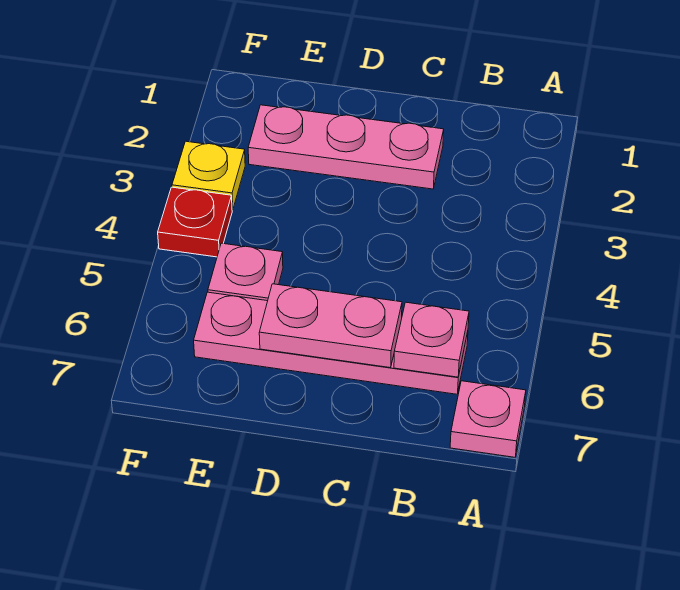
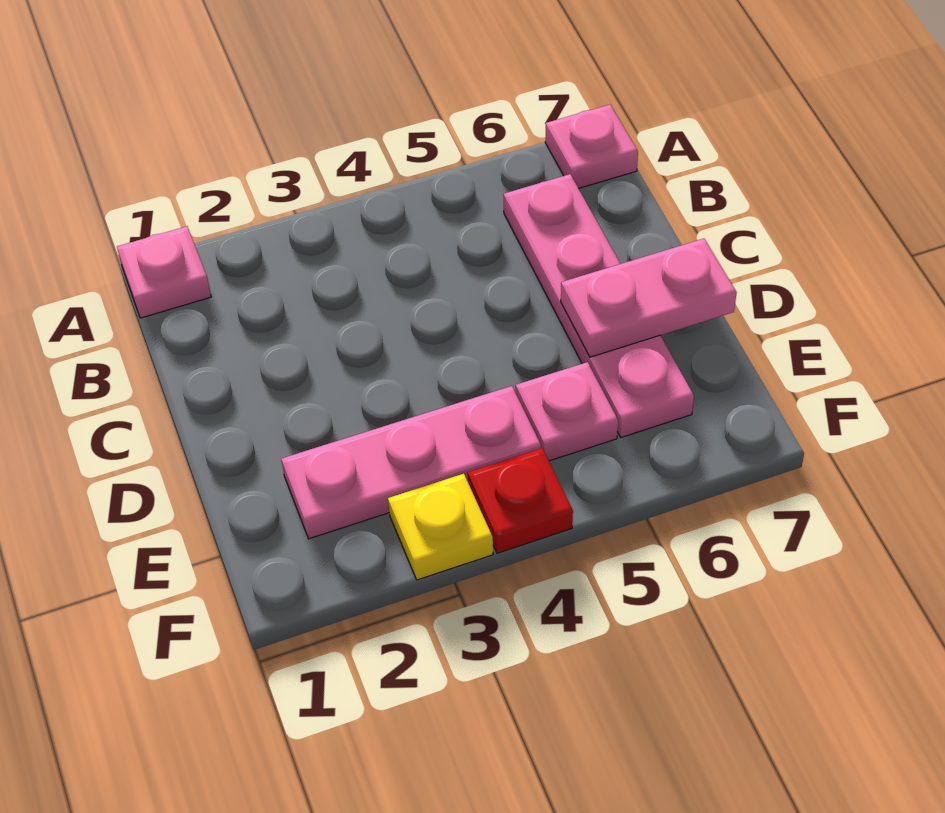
pink 1x1 plate [394,302,469,377] -> pink 1x1 plate moved to [117,226,211,318]
pink 1x3 plate [248,105,444,189] -> pink 1x3 plate turned to [281,386,541,539]
pink 1x2 plate [259,284,402,368] -> pink 1x2 plate turned to [561,239,737,357]

